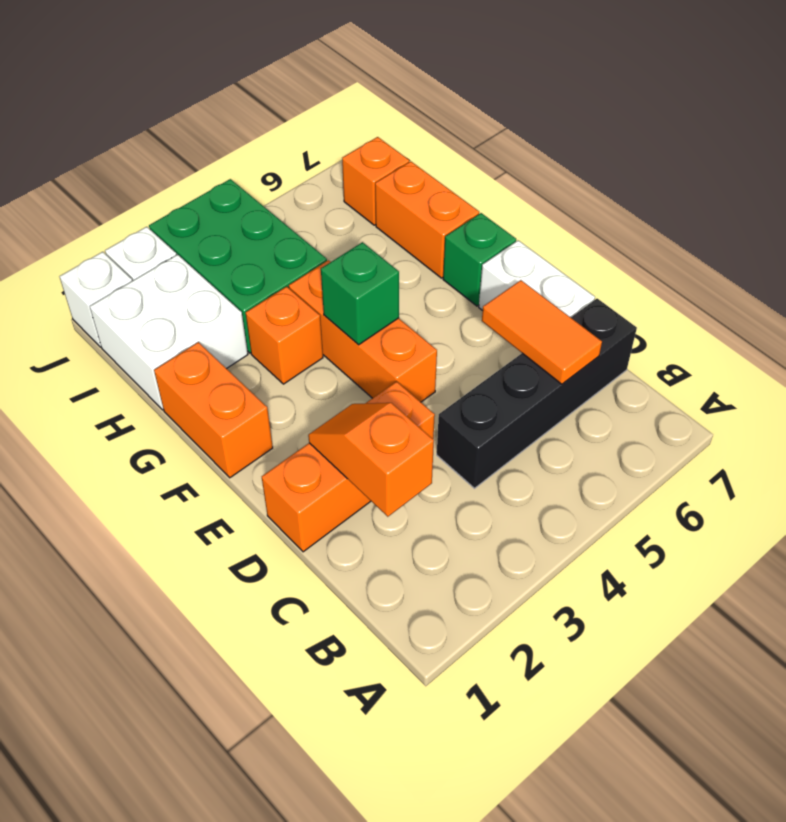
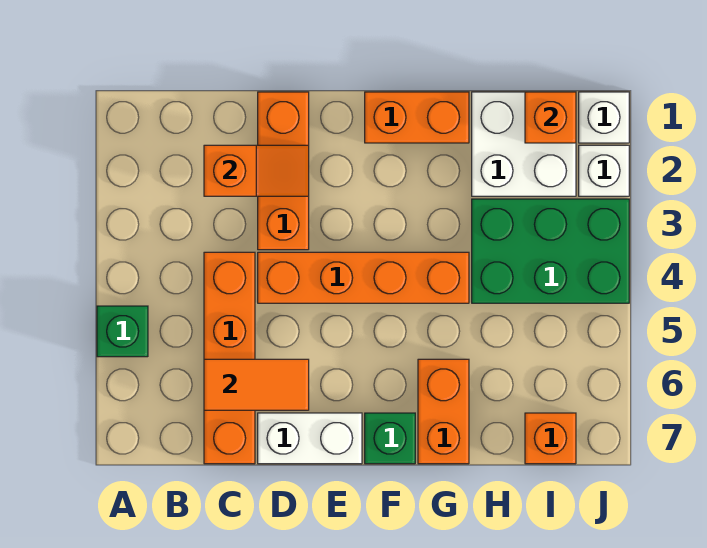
black 1x4 brick [437,299,637,488] -> orange 1x4 brick [204,252,255,464]
orange 1x3 brick [289,260,437,402] -> orange 1x4 brick [258,252,469,303]
green 1x1 brick [321,242,399,345] -> green 1x1 brick moved to [97,306,148,357]
orange 1x1 brick [246,287,323,384] -> orange 1x1 brick moved to [525,92,576,143]
orange 1x2 brick [375,161,479,278] -> orange 1x2 brick turned to [418,359,469,464]

